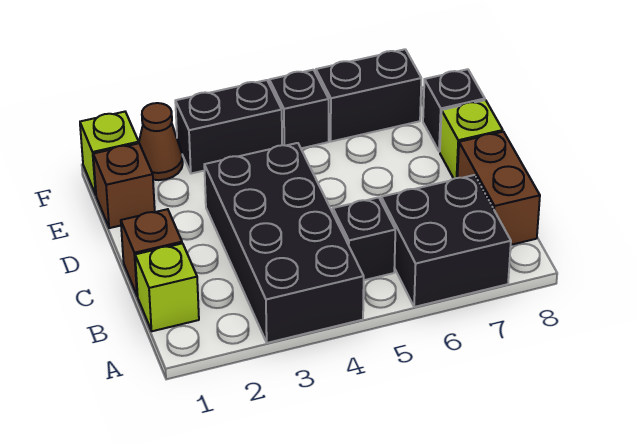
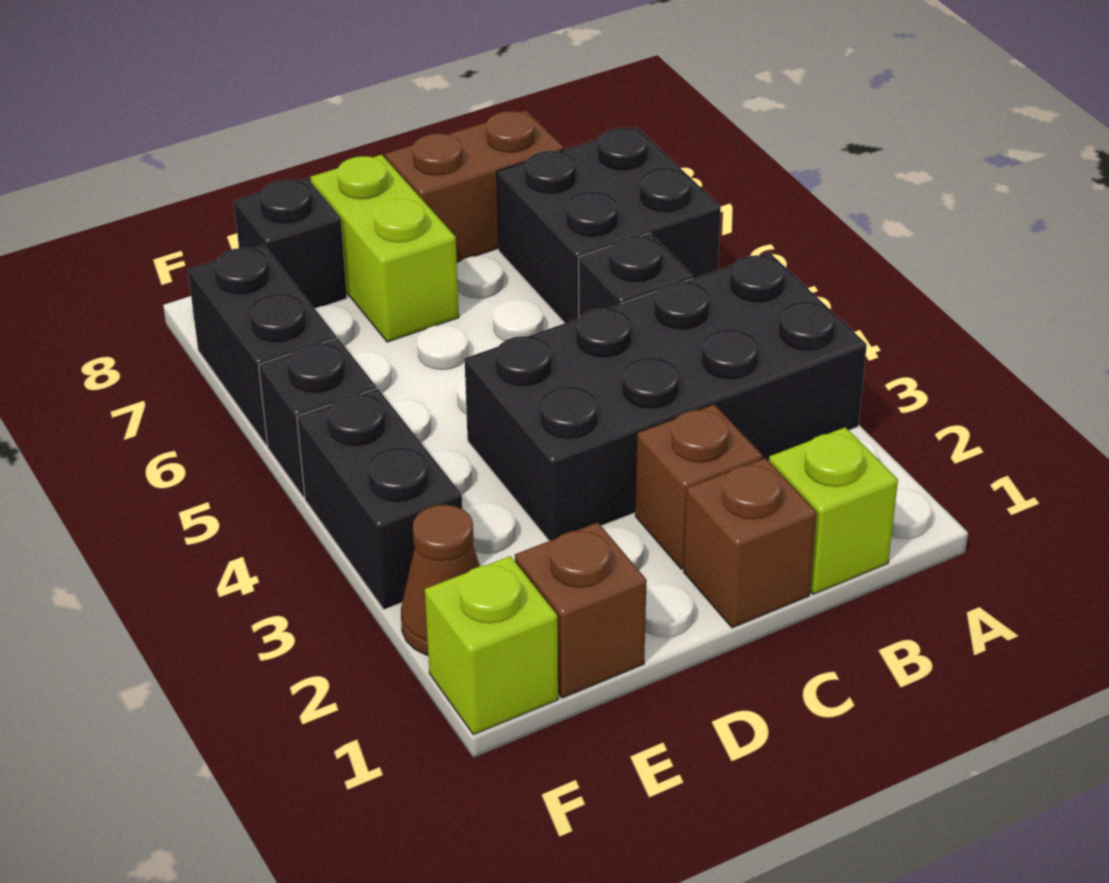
none -> brown 1x1 brick [635,404,763,569]
lime 1x1 brick [440,100,503,179] -> lime 1x2 brick [310,155,459,342]

